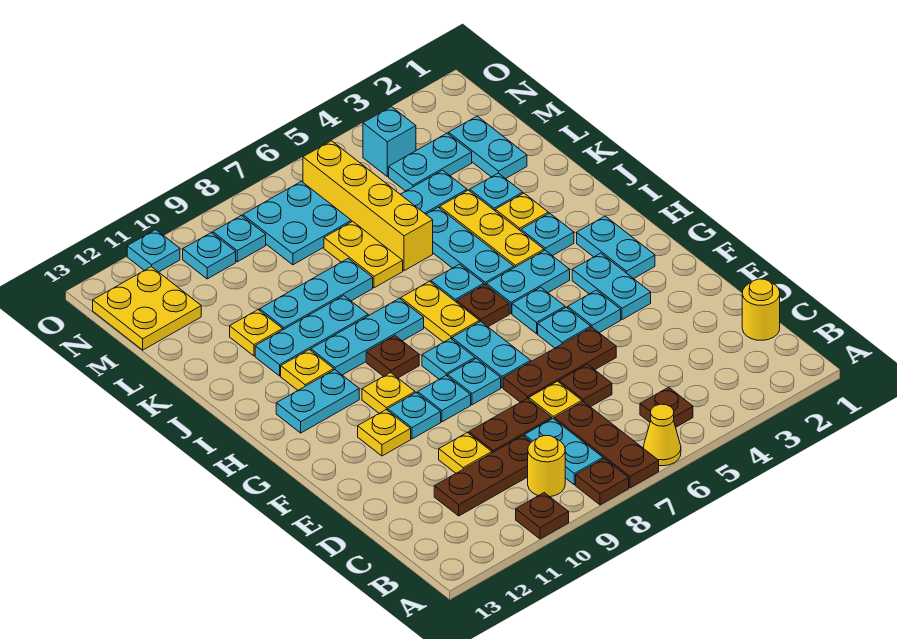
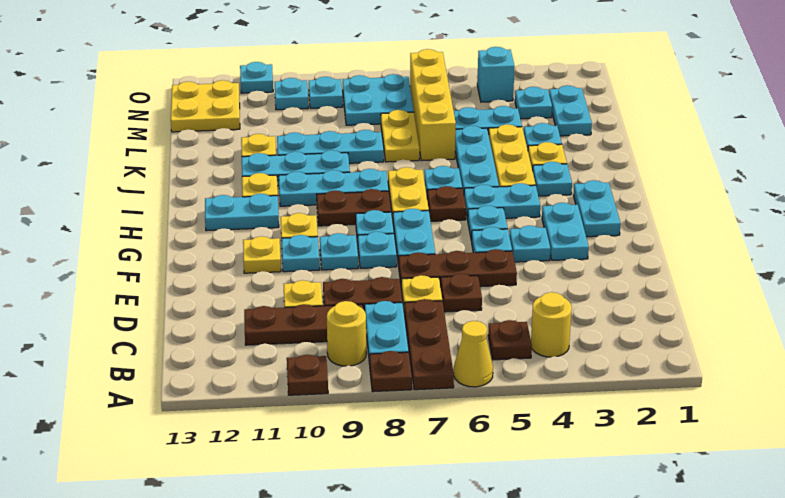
yellow 1x1 round brick [742,279,780,340] -> yellow 1x1 round brick moved to [531,292,572,357]
brown 1x1 plate [366,336,419,378] -> brown 1x2 plate [317,189,391,226]
cyan 1x2 plate [389,133,472,191] -> cyan 1x1 plate [515,87,552,119]

